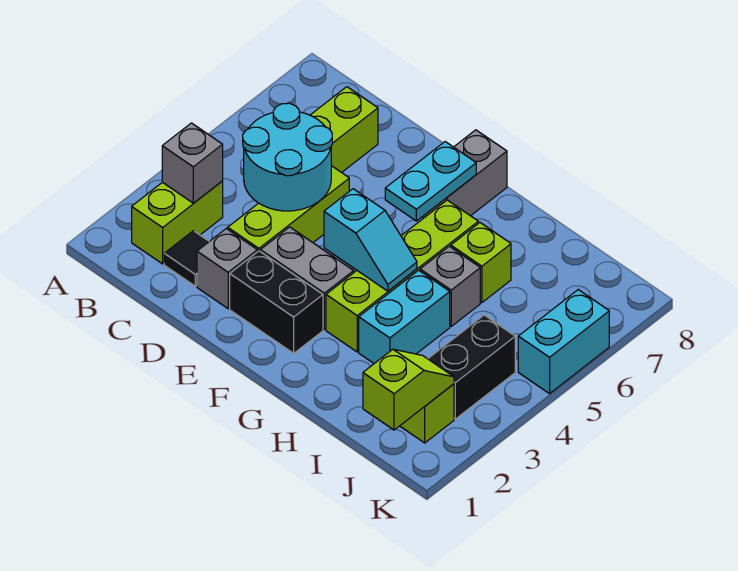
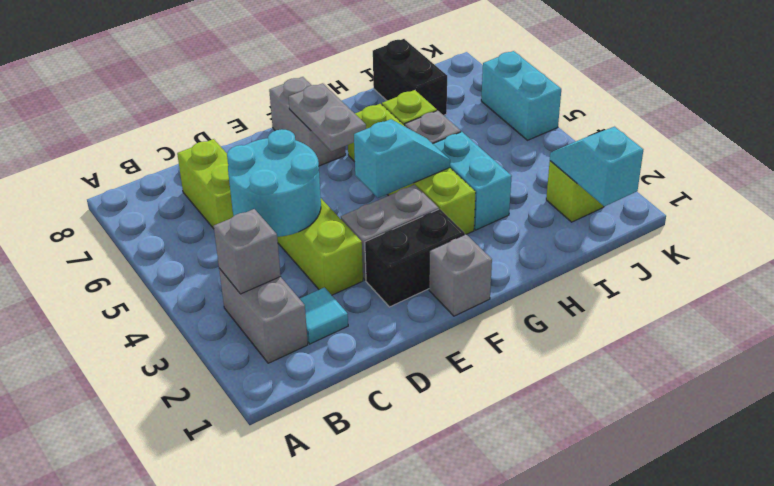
lime 1x2 brick [132,181,223,264] -> grey 1x2 brick [219,268,308,363]
black 1x1 tile [164,231,209,286] -> cyan 1x1 tile [300,287,348,344]
grey 1x1 brick [197,229,257,309] -> grey 1x1 brick moved to [429,234,492,316]
cyan 1x2 plate [385,142,476,221] -> grey 1x2 plate [289,83,366,151]
lime 1x2 slope [363,349,454,430] -> cyan 1x2 slope [550,127,643,206]
black 1x2 brick [428,315,515,419] -> black 1x2 brick moved to [373,39,447,115]

